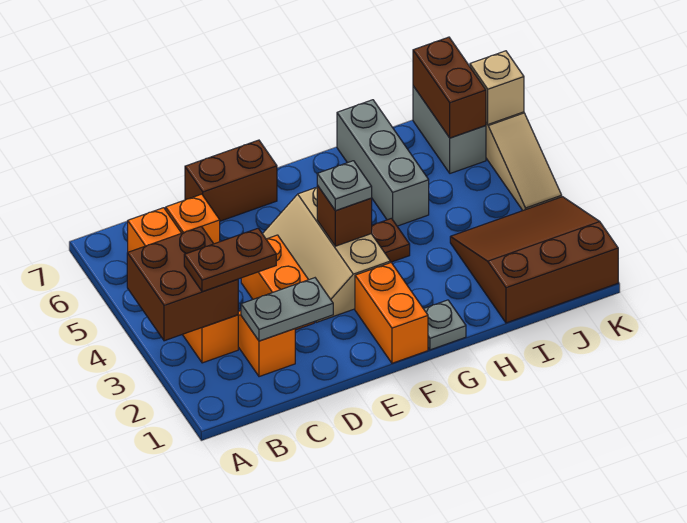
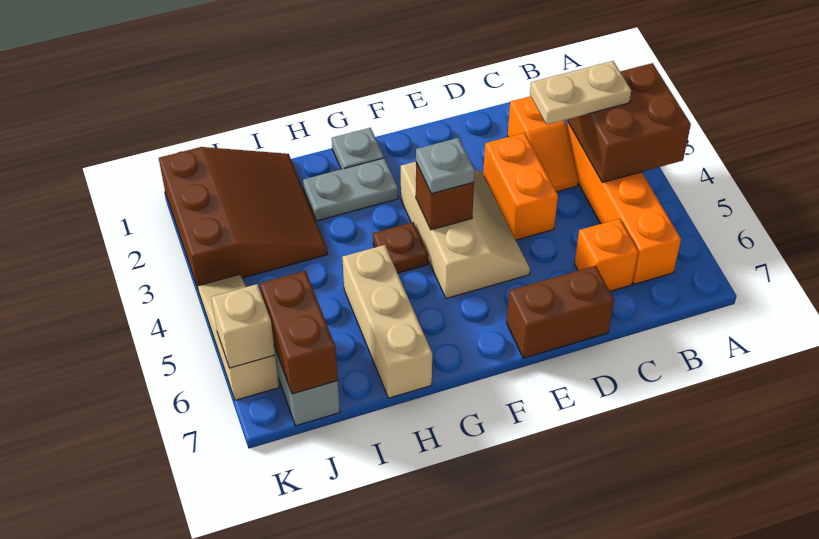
brown 1x2 plate [184,228,276,292] -> tan 1x2 plate [530,61,631,125]
grey 1x2 plate [241,278,333,341] -> grey 1x2 plate moved to [303,158,398,221]
orange 1x2 brick [355,262,428,363] -> none
grey 1x3 brick [337,100,429,226] -> tan 1x3 brick [342,245,432,398]
brown 3x3 slope [450,197,618,323] -> brown 3x3 slope turned to [159,147,328,288]

